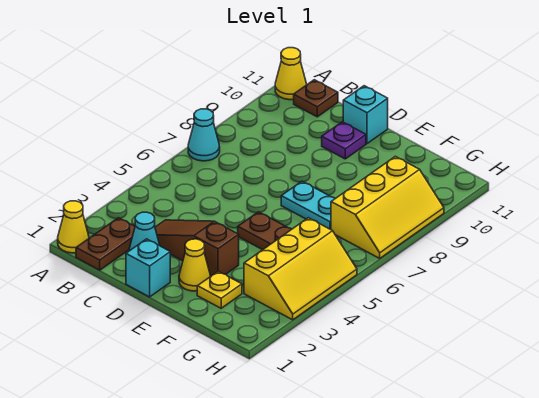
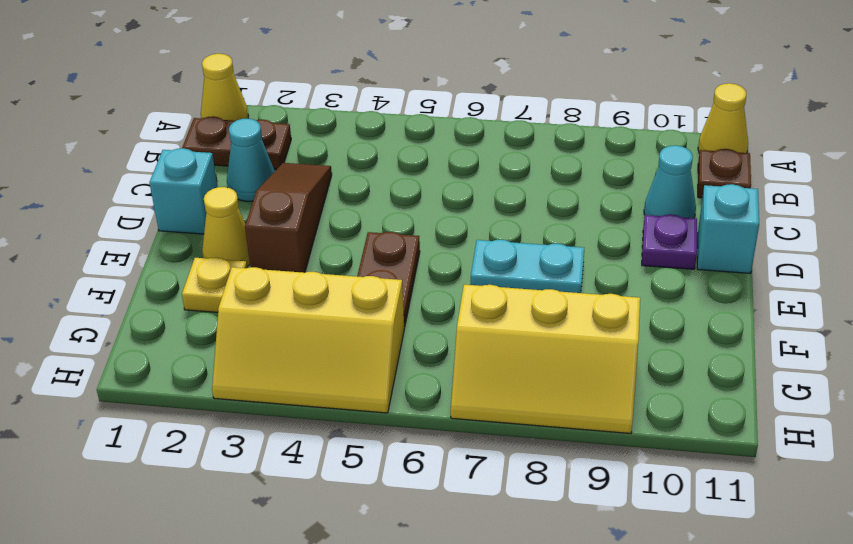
cyan 1x1 cone [188,109,220,161] -> cyan 1x1 cone moved to [644,145,696,218]
cyan 1x2 plate [281,181,335,230] -> cyan 1x2 plate turned to [471,240,584,293]

